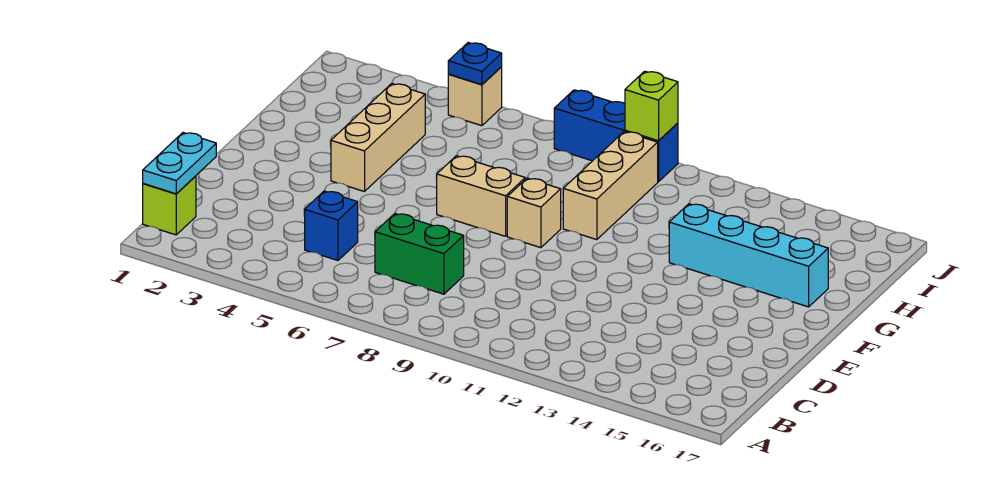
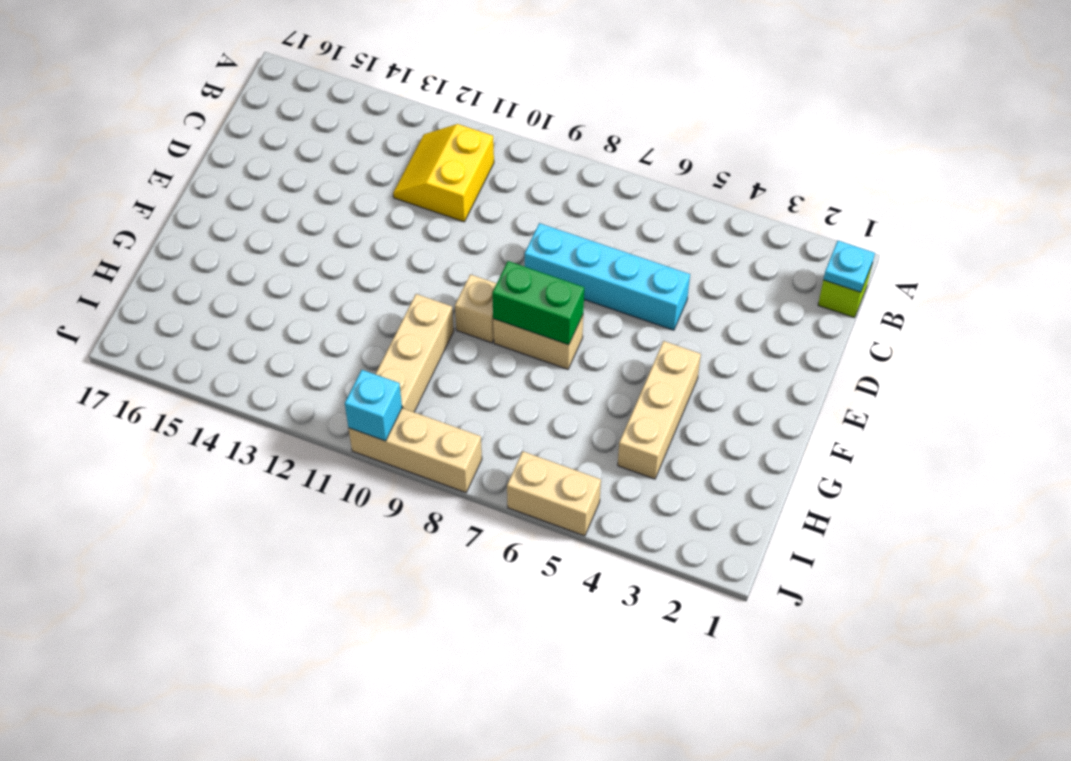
cyan 1x2 plate [143,133,216,194] -> cyan 1x1 plate [823,241,875,292]
none -> yellow 2x2 slope [393,124,494,222]
blue 1x1 brick [305,191,358,260] -> none
green 1x2 brick [375,214,464,294] -> green 1x2 brick moved to [492,261,584,345]
cyan 1x4 brick [669,204,828,307] -> cyan 1x4 brick moved to [525,223,690,330]
tan 1x1 brick [448,67,502,126] -> tan 1x2 brick [507,451,601,536]
blue 1x1 plate [448,43,502,85] -> none
blue 1x3 brick [554,90,678,182] -> tan 1x3 brick [349,408,482,493]
lime 1x1 brick [625,71,678,141] -> cyan 1x1 brick [345,370,402,441]

